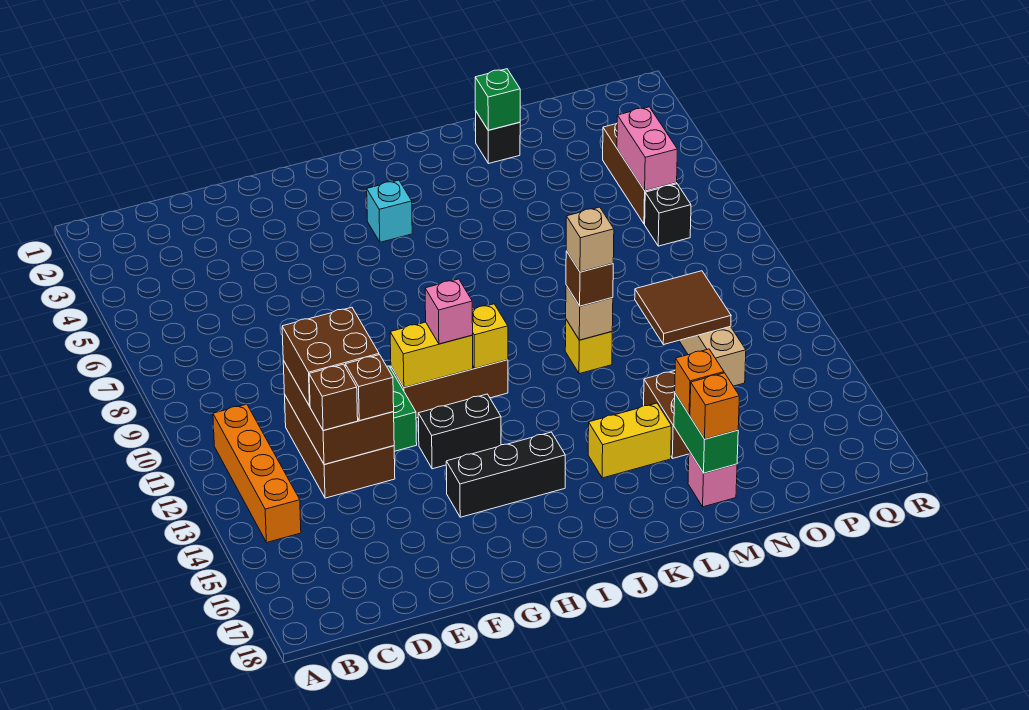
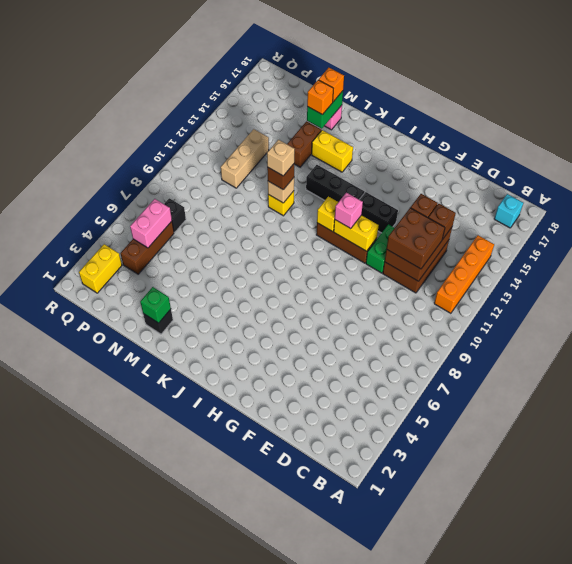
black 1x3 brick [446,432,565,517] -> black 1x3 brick moved to [306,165,365,202]
cyan 1x1 brick [367,180,412,242] -> cyan 1x1 brick moved to [494,194,523,228]
brown 2x2 tile [635,271,731,345] -> none
none -> yellow 1x2 brick [79,244,122,293]

